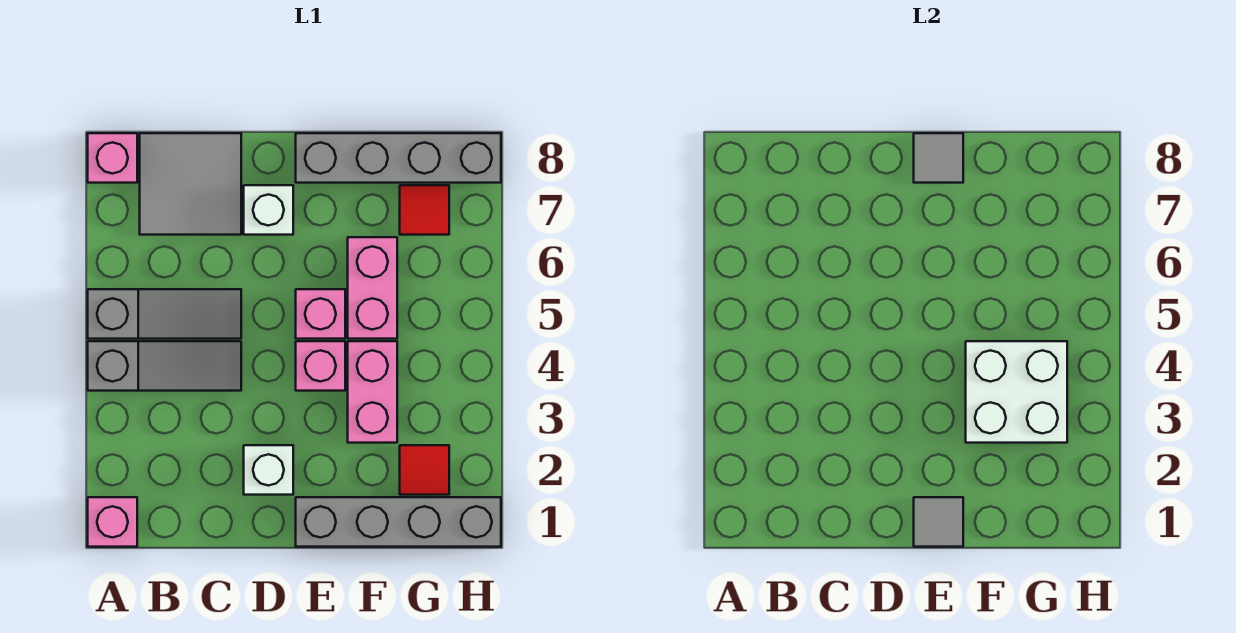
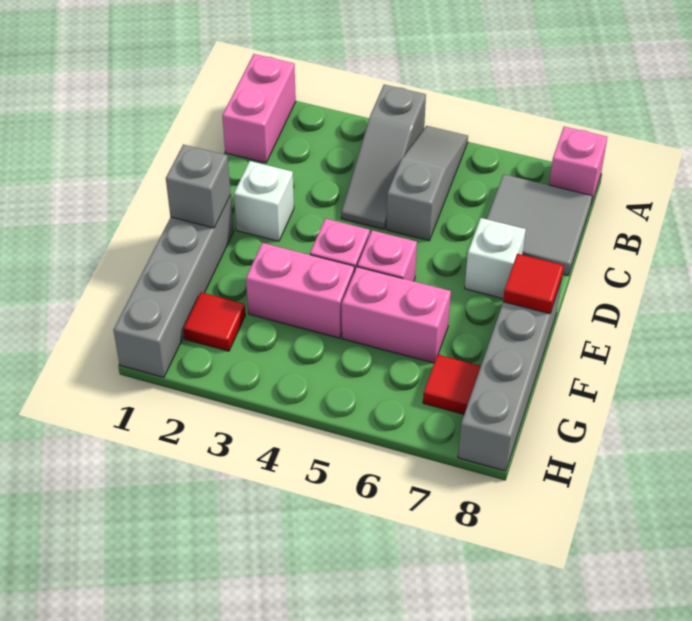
pink 1x1 brick [88,497,137,547] -> pink 1x2 brick [222,54,296,163]
grey 1x3 slope [88,289,241,339] -> grey 1x3 slope turned to [386,126,468,241]
grey 1x1 tile [914,497,963,547] -> grey 1x1 brick [166,144,231,228]
grey 1x1 tile [914,133,963,183] -> red 1x1 tile [503,254,564,314]
white 2x2 brick [966,341,1067,443] -> none

